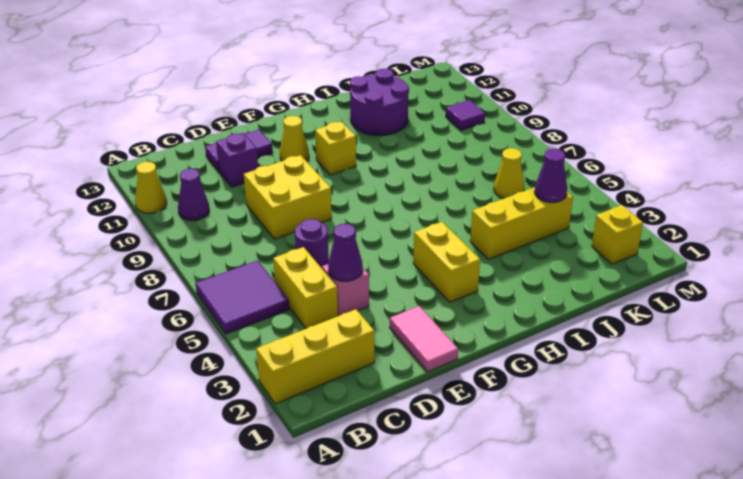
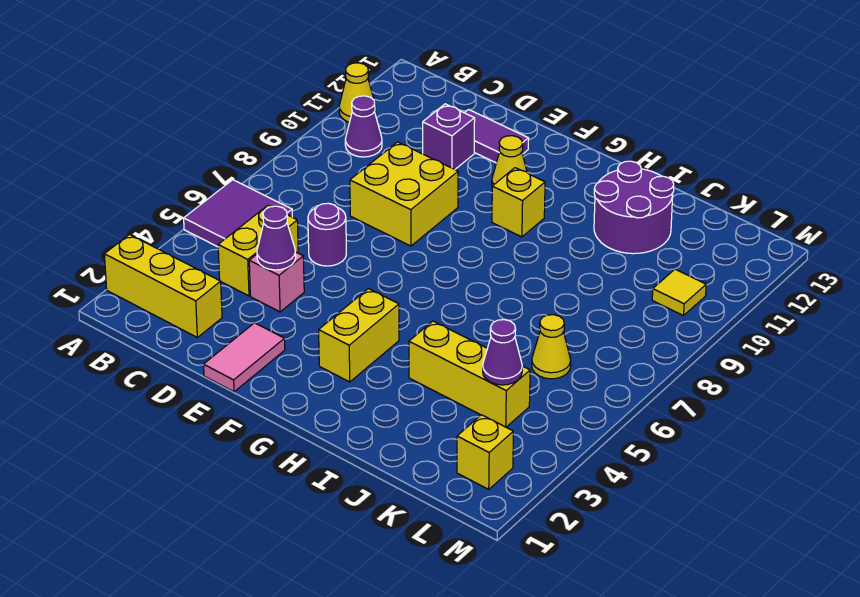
purple 1x1 tile [446,100,485,131] -> yellow 1x1 tile [652,269,706,316]

